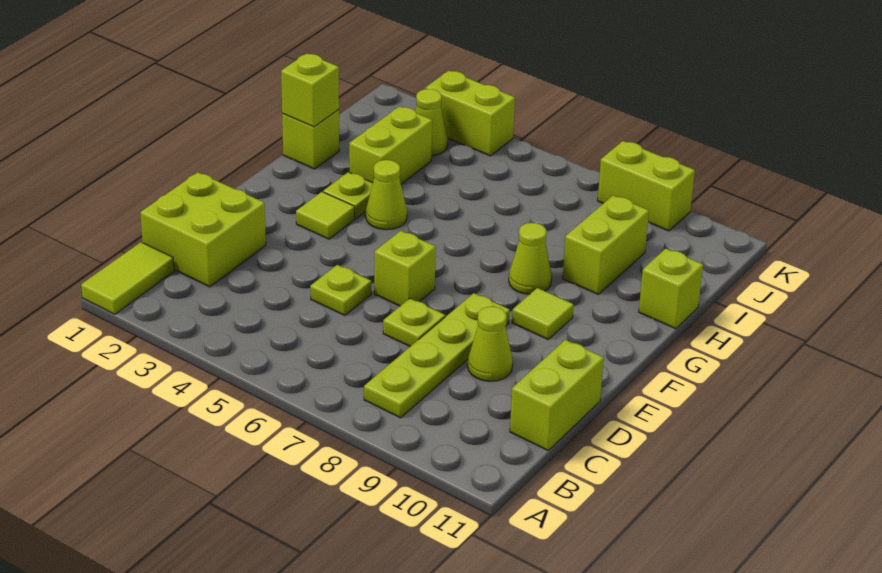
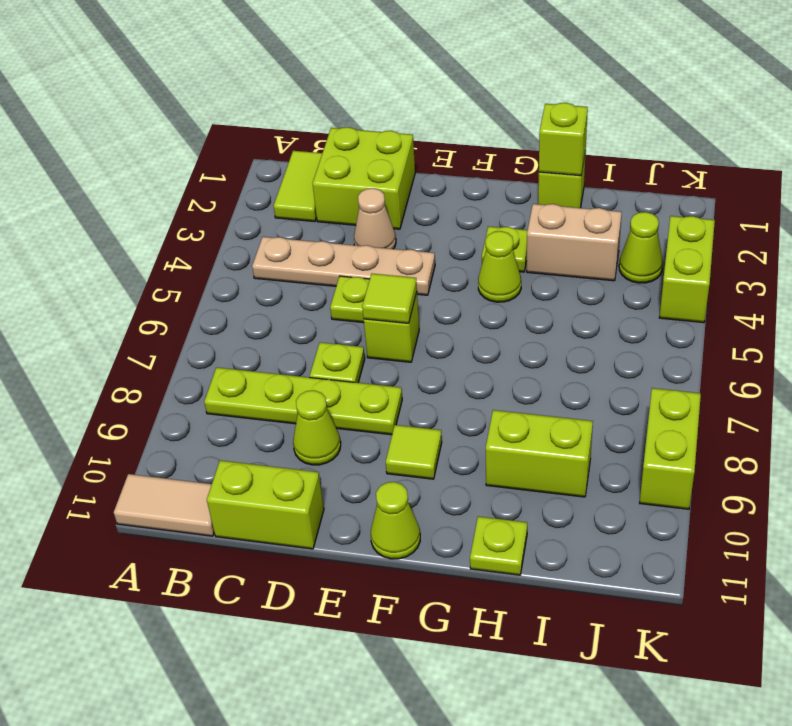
lime 1x2 tile [81,242,174,314] -> lime 1x2 tile turned to [274,151,322,222]
none -> tan 1x2 tile [114,474,214,536]
none -> tan 1x4 plate [252,237,435,295]
none -> tan 1x1 cone [354,188,396,249]
lime 1x1 tile [296,192,355,239] -> lime 1x1 tile moved to [362,274,417,323]
lime 1x1 cone [509,223,552,294] -> lime 1x1 cone moved to [371,482,420,559]
lime 1x2 brick [349,106,432,184] -> tan 1x2 brick [527,204,622,281]
lime 1x1 brick [639,249,703,329] -> lime 1x1 plate [470,516,527,575]

